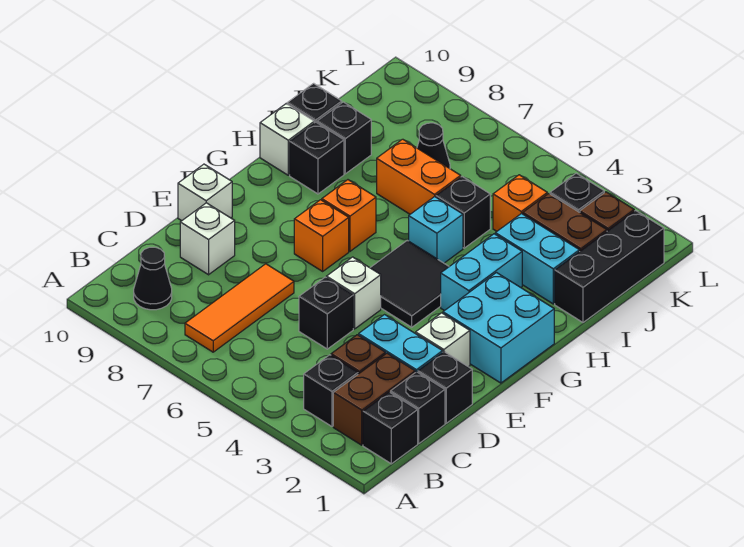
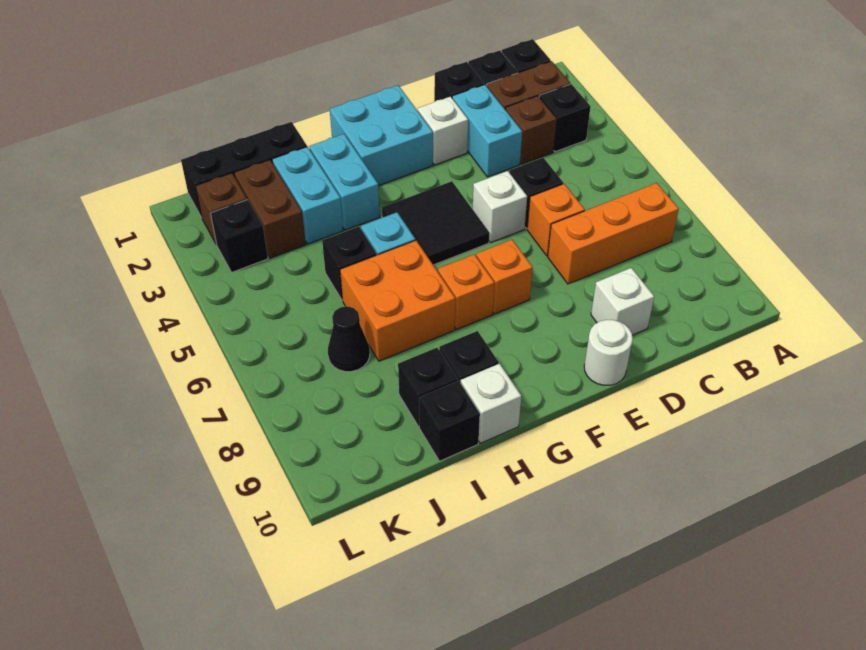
orange 1x3 tile [185,264,294,352] -> orange 1x3 brick [548,183,679,284]
black 1x1 cone [134,247,172,310] -> none
white 1x1 brick [178,164,232,221] -> white 1x1 round brick [584,320,633,385]
cyan 1x2 brick [441,234,522,311] -> cyan 1x2 brick turned to [309,134,380,230]
orange 1x2 brick [377,139,461,214] -> orange 2x2 brick [340,240,455,361]
orange 1x1 brick [493,175,547,231] -> orange 1x1 brick moved to [527,184,585,256]

